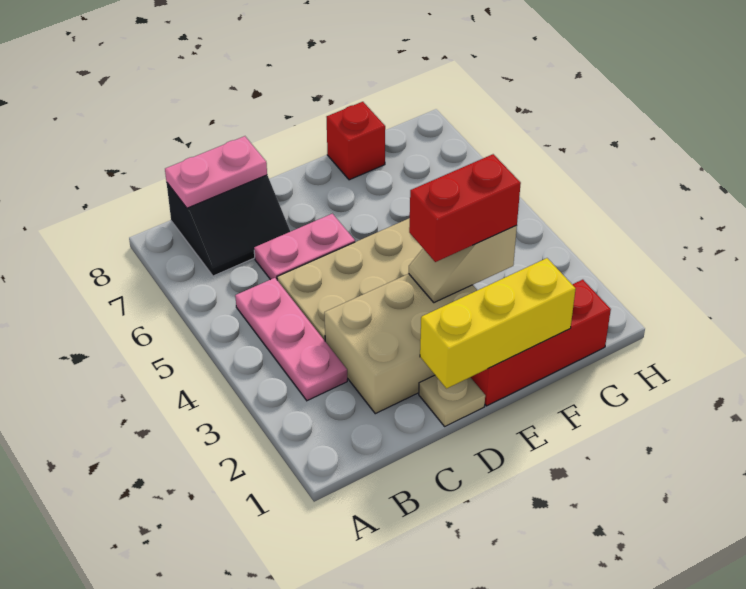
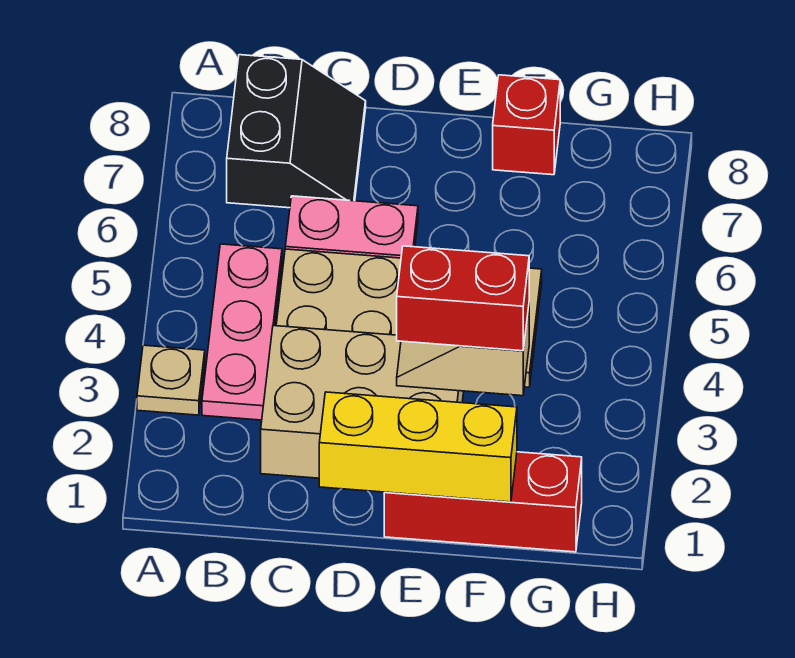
black 2x2 slope [167,175,290,276] -> black 2x2 slope turned to [227,55,366,208]
pink 1x2 plate [165,136,267,208] -> none
tan 1x1 plate [419,375,485,426] -> tan 1x1 plate moved to [137,345,205,415]

